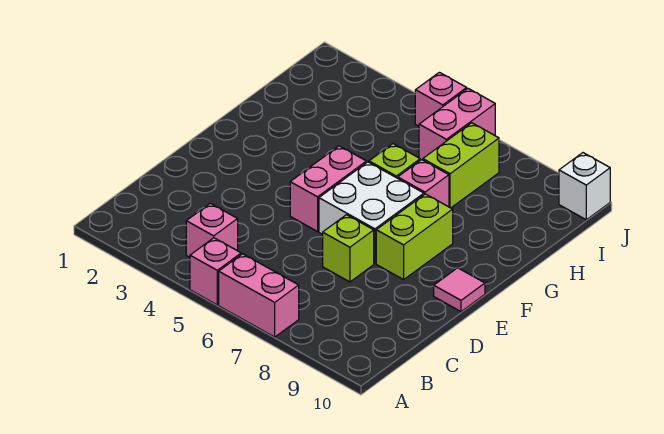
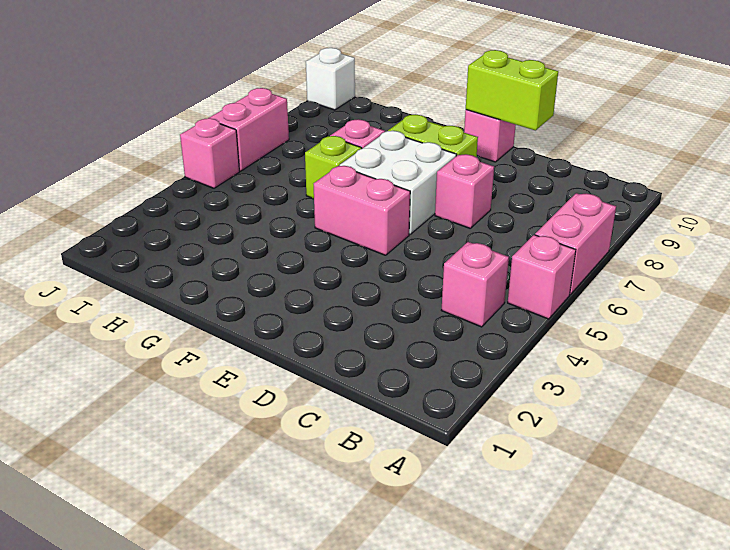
lime 1x1 brick [323,215,374,282] -> pink 1x1 brick [435,154,494,228]
pink 1x1 tile [434,268,485,312] -> pink 1x1 brick [464,110,516,162]
lime 1x2 brick [423,123,499,208] -> lime 1x2 brick moved to [466,50,558,130]
pink 1x2 brick [419,89,495,160] -> pink 1x2 brick turned to [209,88,289,171]

